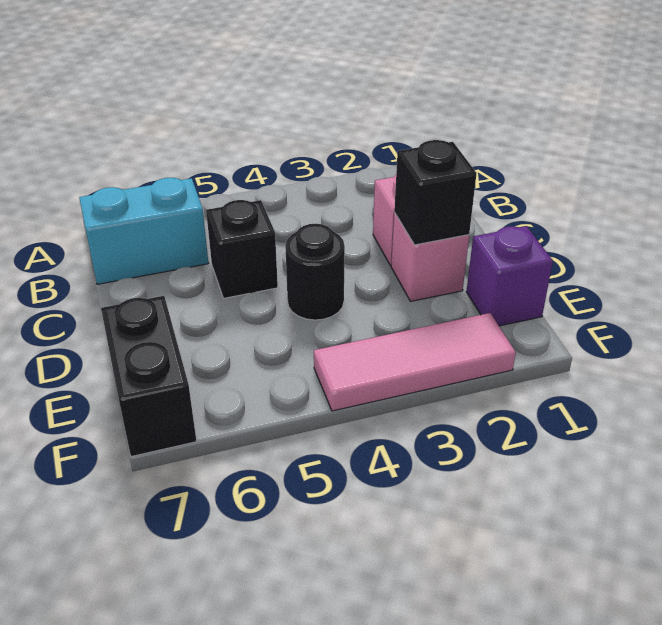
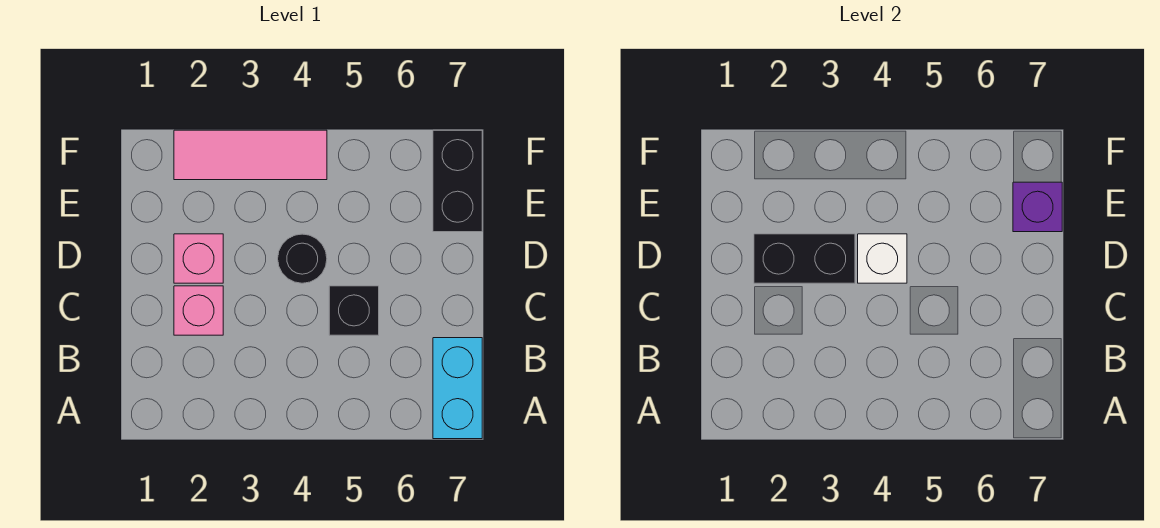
cyan 1x2 brick [79,178,208,284] -> cyan 1x2 brick turned to [433,338,482,439]
black 1x1 brick [394,140,477,245] -> black 1x2 brick [754,234,855,283]
none -> white 1x1 brick [858,234,907,283]
purple 1x1 brick [466,226,553,326] -> purple 1x1 brick moved to [1013,182,1062,232]

